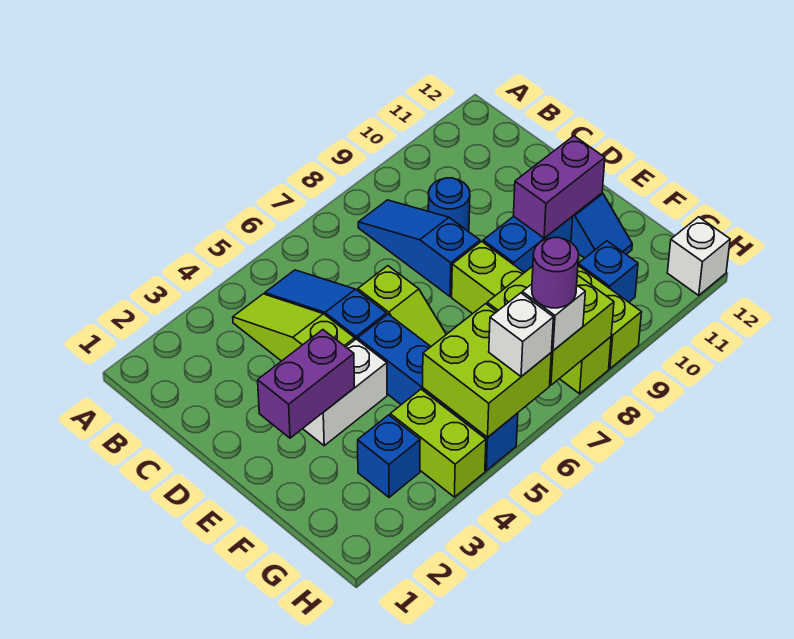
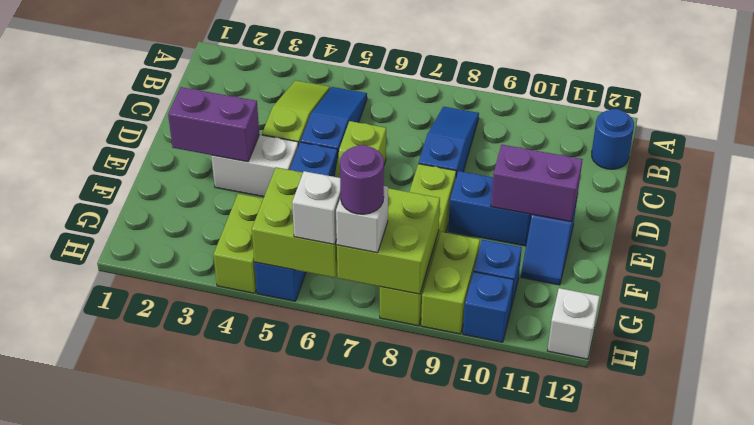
blue 1x1 round brick [428,178,470,231] -> blue 1x1 round brick moved to [592,109,634,169]
blue 1x1 brick [358,415,420,497] -> blue 1x1 brick moved to [463,272,514,342]

